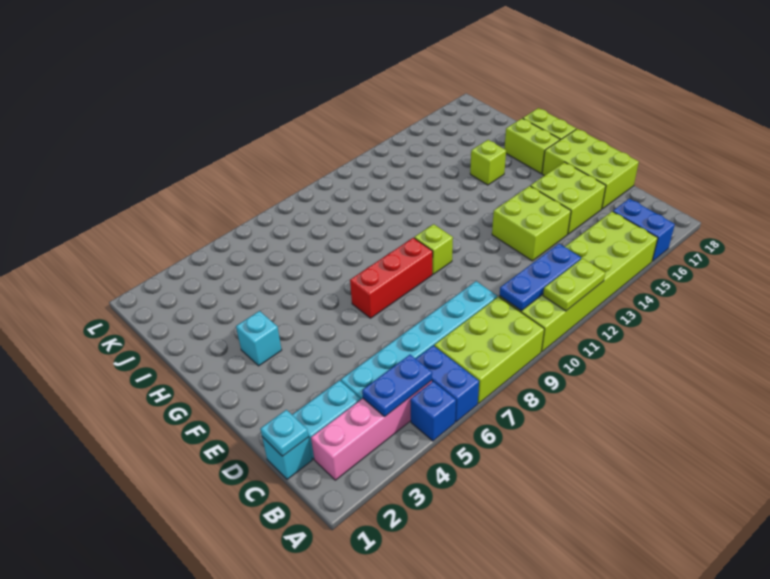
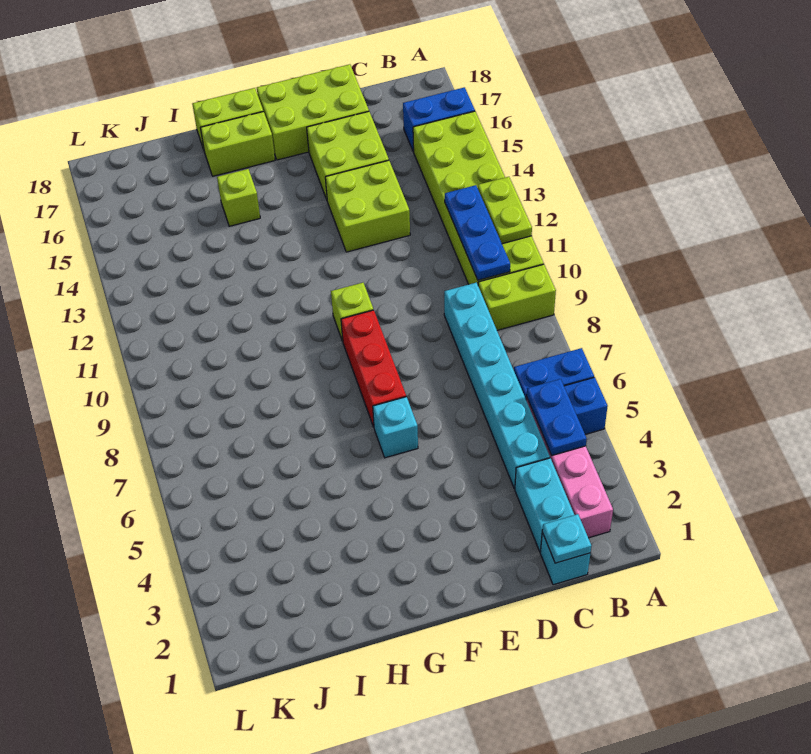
lime 2x3 brick [434,297,544,403] -> lime 1x2 brick [478,264,556,330]
cyan 1x1 brick [236,311,282,366] -> cyan 1x1 brick moved to [373,397,418,458]

